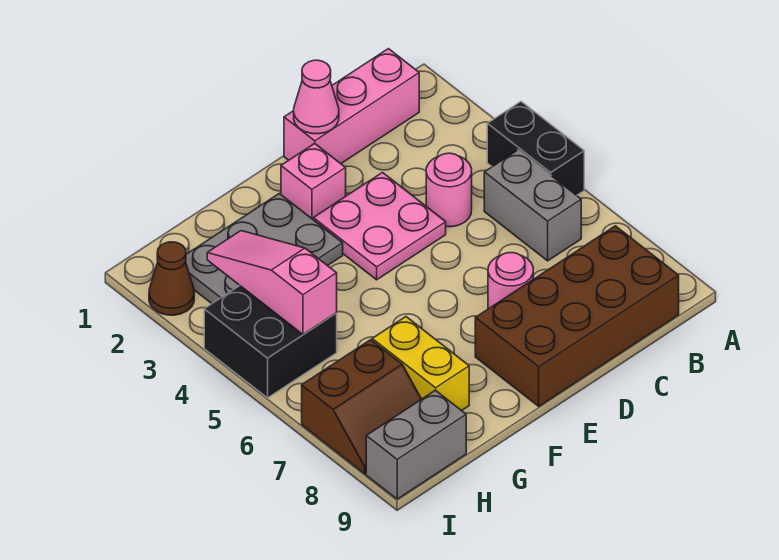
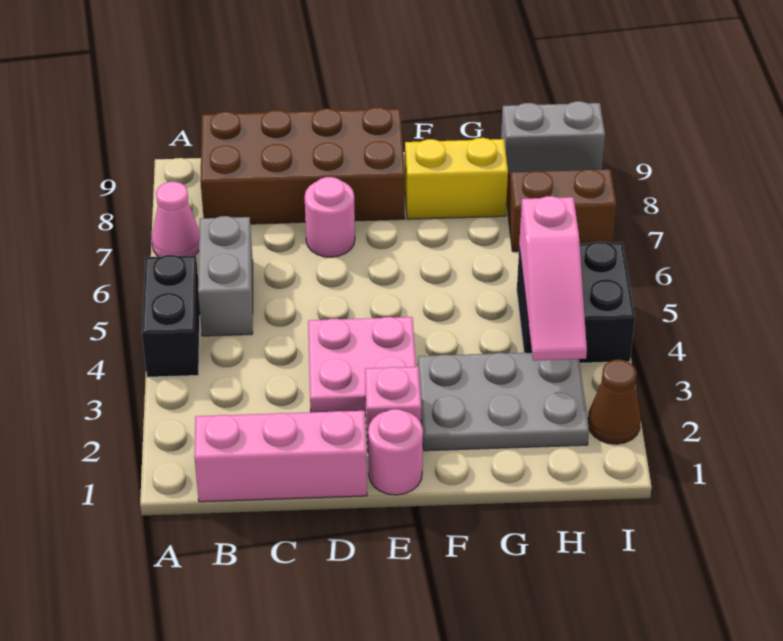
pink 1x1 round brick [426,153,472,227] -> pink 1x1 round brick moved to [368,409,423,495]
pink 1x1 cone [294,60,339,134] -> pink 1x1 cone moved to [152,182,199,257]
yellow 1x2 brick [372,317,469,411] -> yellow 1x2 brick turned to [405,138,508,219]

